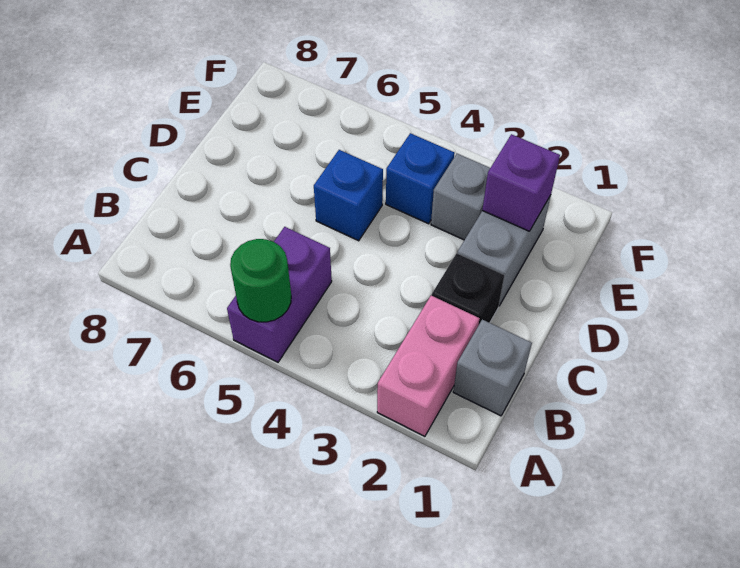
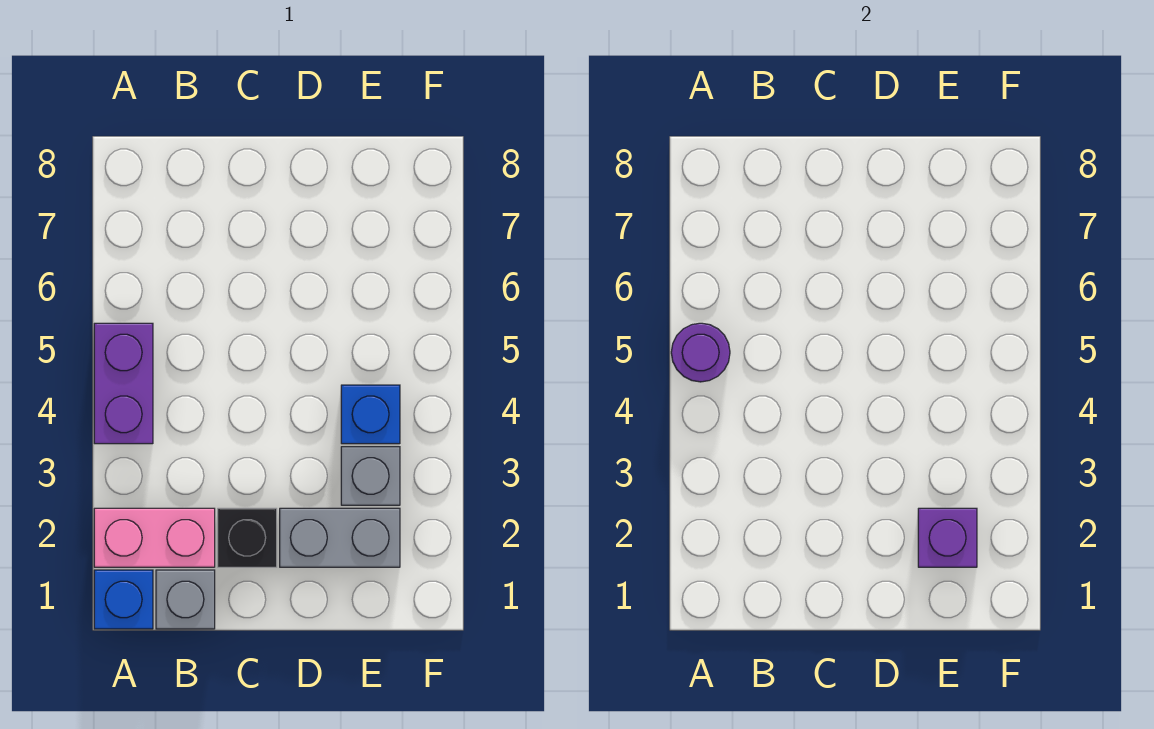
purple 1x2 brick [227,227,332,362] -> purple 1x2 brick turned to [94,323,153,444]
green 1x1 round brick [230,239,291,322] -> purple 1x1 round brick [671,323,730,382]
blue 1x1 brick [314,150,383,241] -> blue 1x1 brick moved to [94,570,153,629]

